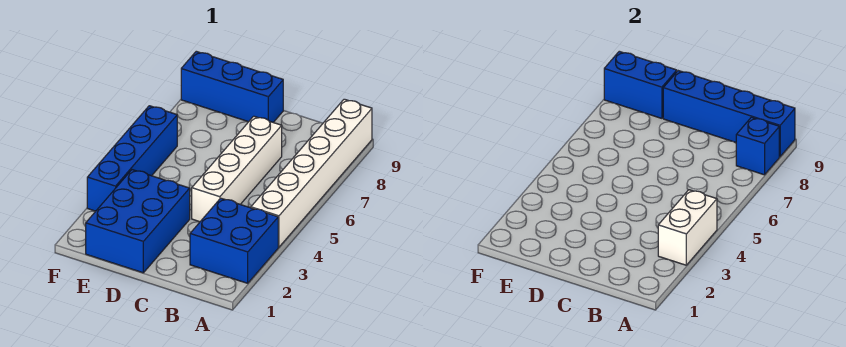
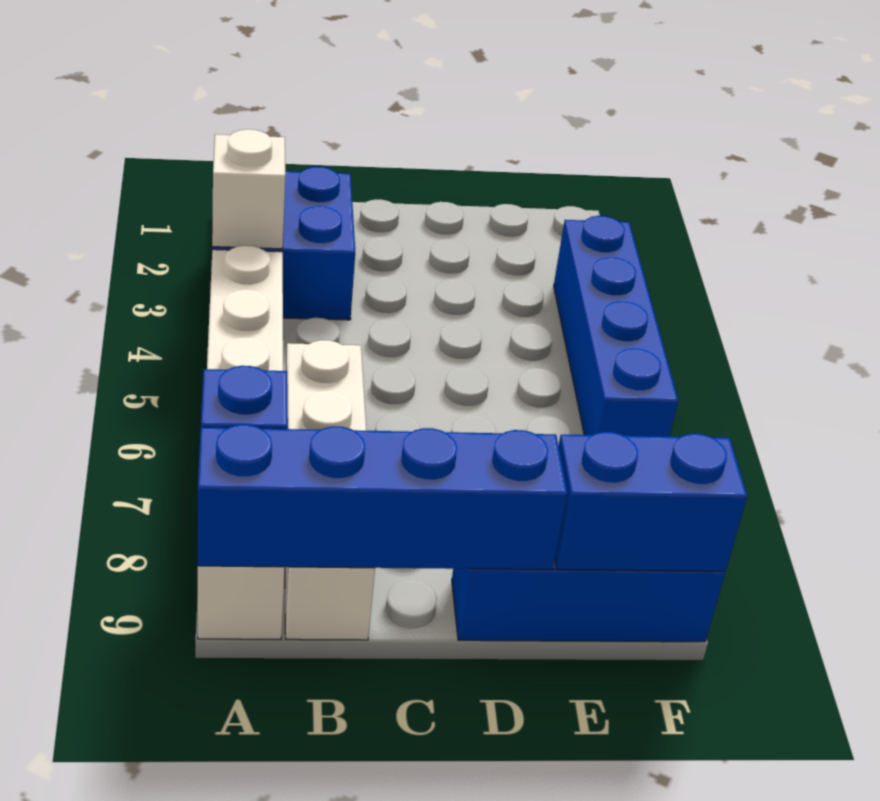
white 1x2 brick [658,190,717,265] -> white 1x1 brick [212,129,285,249]
white 1x4 brick [192,116,282,222] -> white 1x4 brick moved to [285,340,375,640]
blue 2x3 brick [86,170,190,273] -> none

